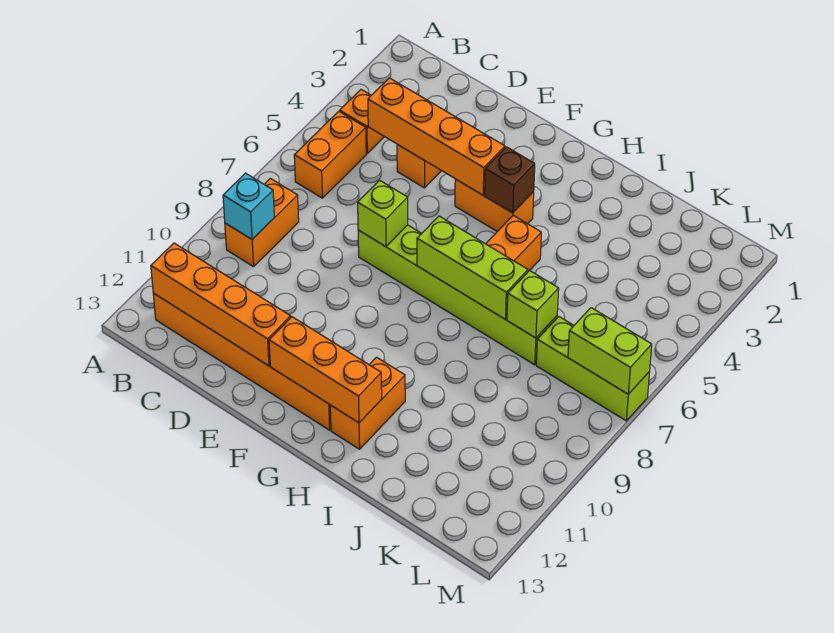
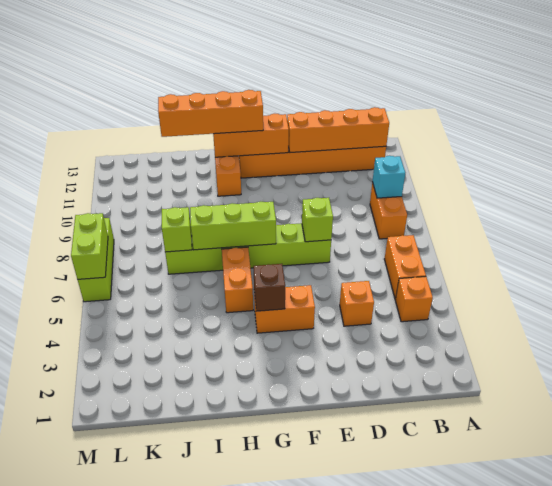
orange 1x4 brick [368,78,505,195] -> orange 1x4 brick moved to [158,90,263,137]
lime 1x3 brick [536,317,650,421] -> lime 1x3 brick turned to [78,218,114,302]
lime 1x2 brick [568,308,652,394] -> lime 1x2 brick turned to [71,213,108,279]

